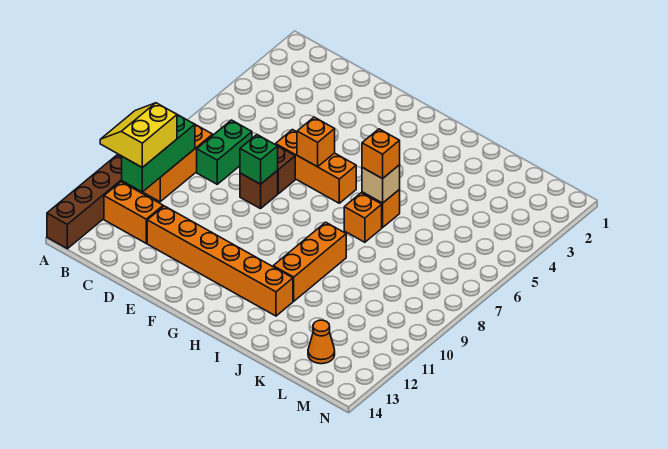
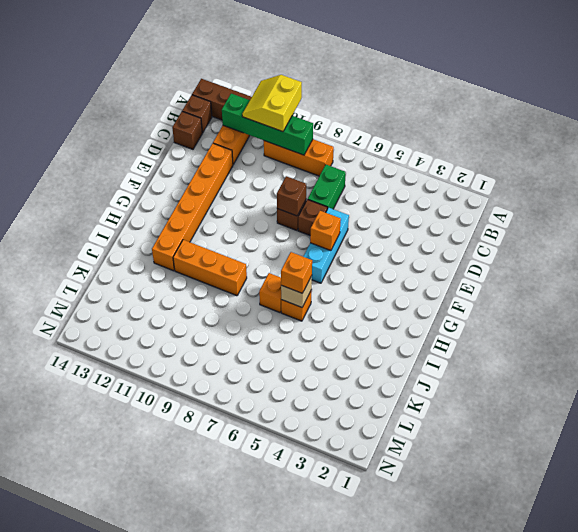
yellow 2x2 slope [100,103,177,168] -> yellow 2x2 slope turned to [242,75,302,132]
green 1x3 brick [122,115,195,192] -> green 1x4 brick [222,94,313,155]
none -> brown 1x1 brick [182,95,212,133]
green 1x2 brick [197,120,252,184] -> green 1x2 brick turned to [308,165,346,209]
none -> brown 1x1 brick [172,112,202,149]
orange 1x3 brick [276,130,356,203] -> cyan 1x3 brick [303,208,349,283]
green 1x1 brick [240,135,278,184] -> brown 1x1 brick [277,176,306,216]
orange 1x1 cone [308,320,335,364] -> none

